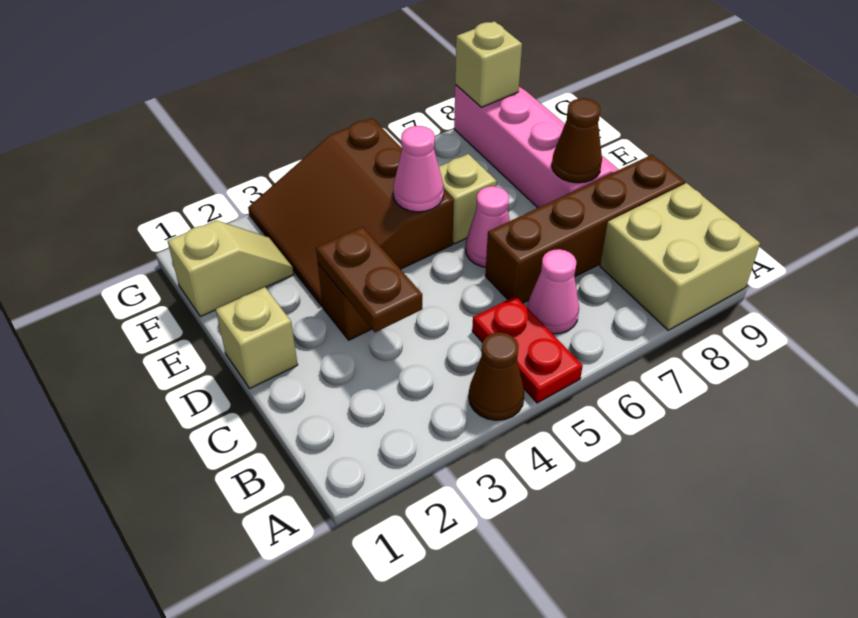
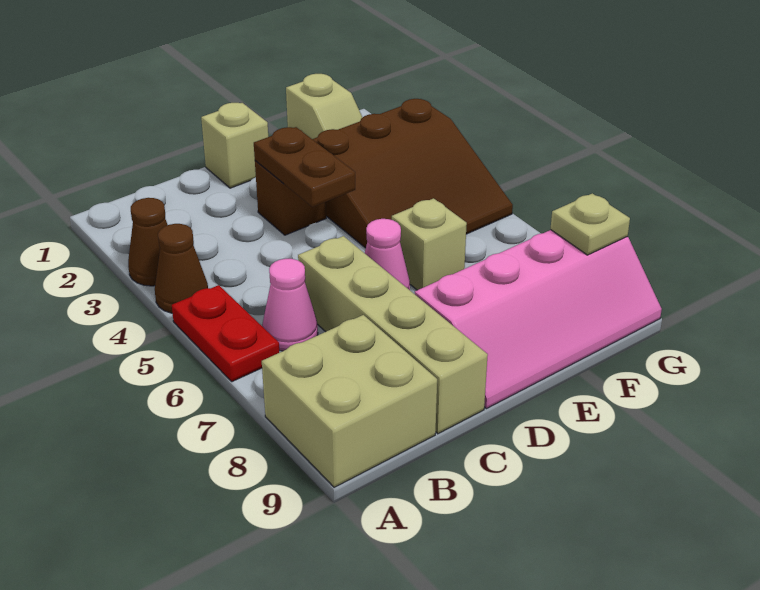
red 1x2 plate [472,296,583,403] -> red 1x2 plate turned to [172,285,279,382]
brown 1x2 plate [316,227,422,332] -> brown 1x2 plate turned to [254,127,355,207]
brown 1x4 brick [485,155,685,303] -> tan 1x4 brick [298,236,488,434]
brown 1x1 cone [552,98,602,183] -> brown 1x1 cone moved to [128,198,168,286]
brown 3x3 slope [248,118,454,306] -> brown 3x3 slope turned to [313,99,513,248]
pink 1x1 cone [393,126,444,212] -> none
tan 1x1 brick [455,21,522,107] -> tan 1x1 plate [551,193,630,255]

